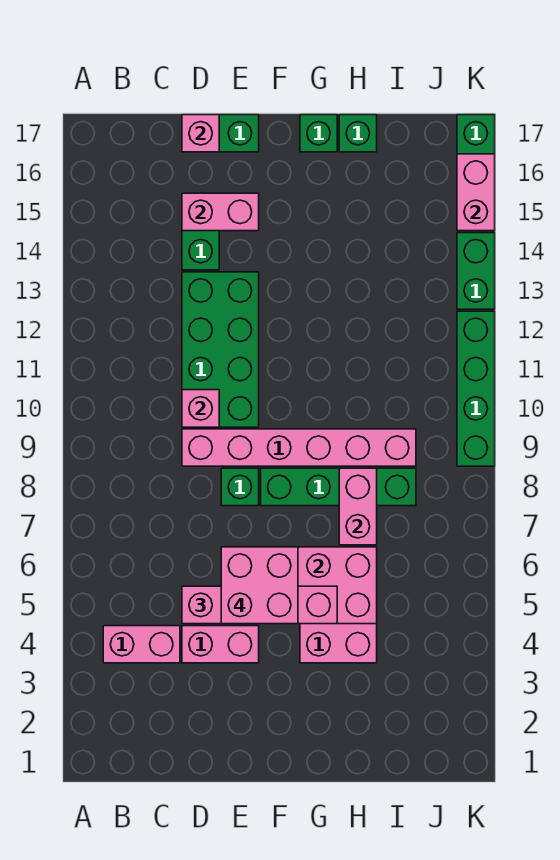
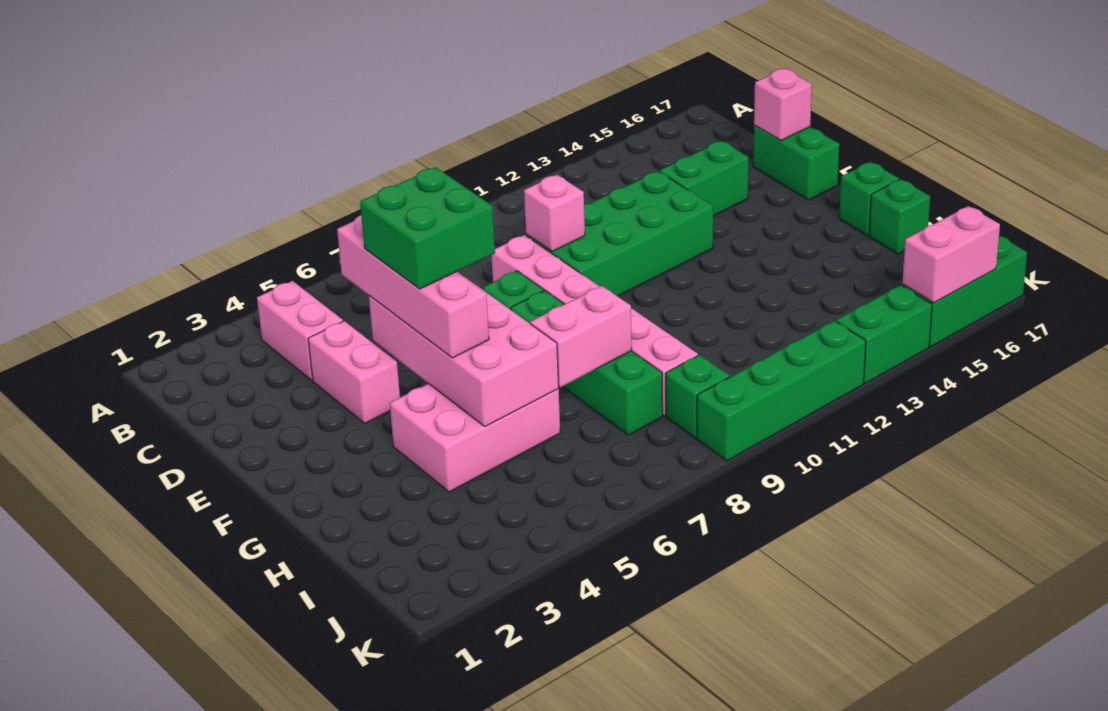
pink 1x2 brick [182,193,259,231] -> none
pink 2x2 brick [221,547,298,624] -> green 2x2 brick [360,167,495,289]
none -> green 1x1 brick [666,355,730,438]

